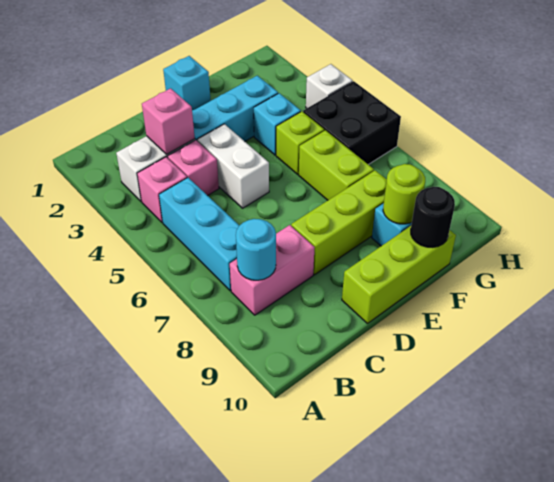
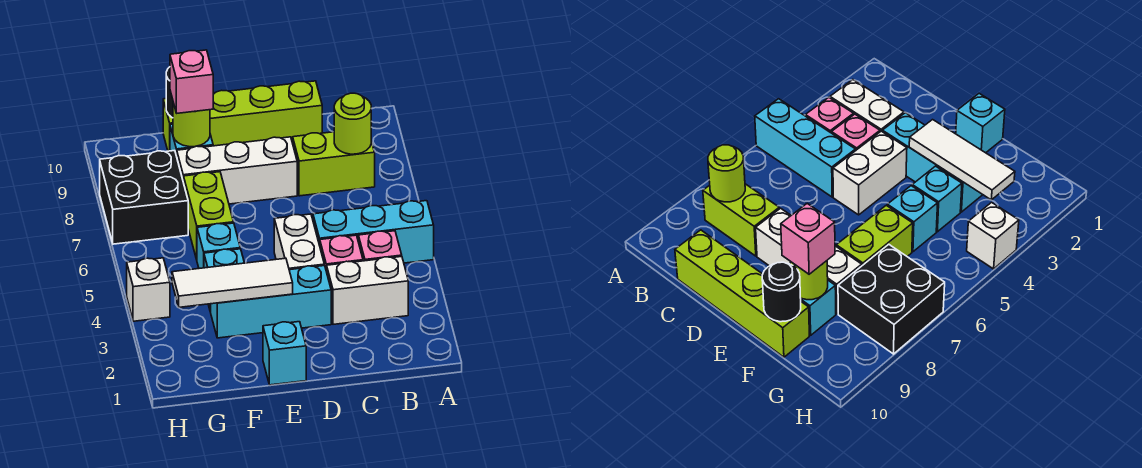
cyan 1x3 brick [159,178,239,291] -> cyan 1x3 brick turned to [313,201,434,263]
pink 1x2 brick [230,225,315,315] -> lime 1x2 brick [293,132,375,196]
cyan 1x1 round brick [236,219,276,280] -> lime 1x1 round brick [334,93,371,154]
pink 1x1 brick [142,88,195,154] -> pink 1x1 brick moved to [170,50,213,113]
lime 1x3 brick [291,170,387,275] -> white 1x3 brick [177,137,297,204]
lime 1x3 brick [342,226,456,324] -> lime 1x4 brick [163,81,322,151]
none -> white 1x3 tile [172,258,293,307]
lime 1x1 brick [276,111,324,174] -> cyan 1x1 brick [197,223,240,268]
black 2x2 brick [303,81,401,165] -> black 2x2 brick moved to [100,151,188,244]

